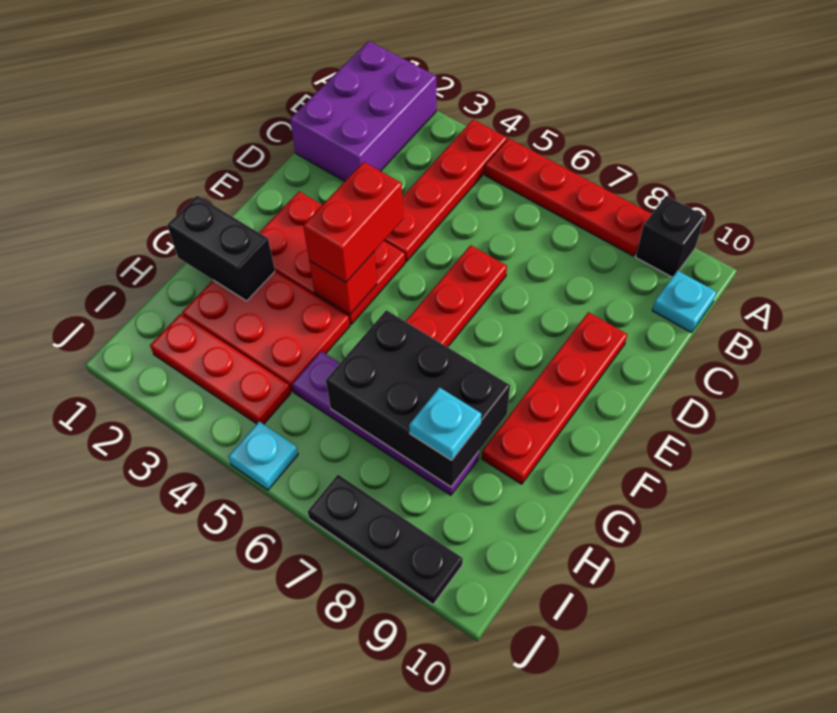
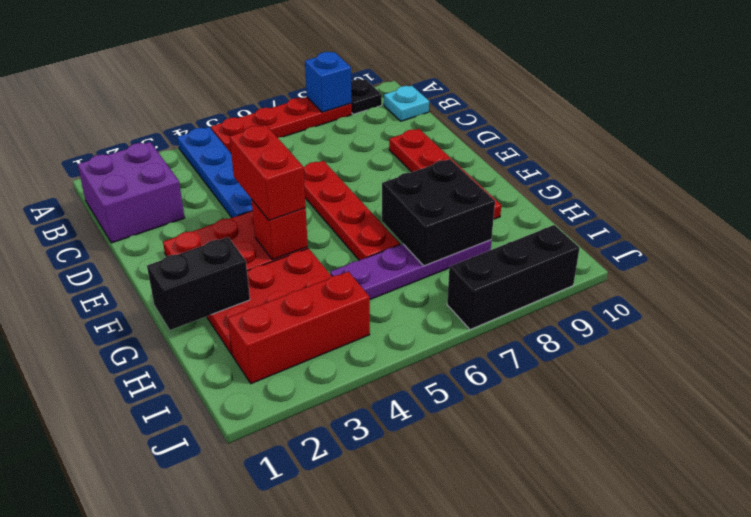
purple 2x3 brick [290,41,436,181] -> purple 2x2 brick [78,142,185,243]
red 1x4 plate [384,120,507,262] -> blue 1x4 plate [177,127,252,218]
none -> blue 1x1 brick [305,52,352,112]
black 1x1 brick [636,196,705,277] -> black 1x1 plate [351,79,382,114]
black 2x3 brick [326,310,510,487] -> black 2x2 brick [382,159,495,266]
cyan 1x1 plate [409,387,481,460] -> none
red 1x3 plate [150,314,291,424] -> red 1x3 brick [228,272,370,384]
cyan 1x1 plate [228,421,298,490] -> none
black 1x3 plate [308,475,463,604] -> black 1x3 brick [447,225,580,330]

